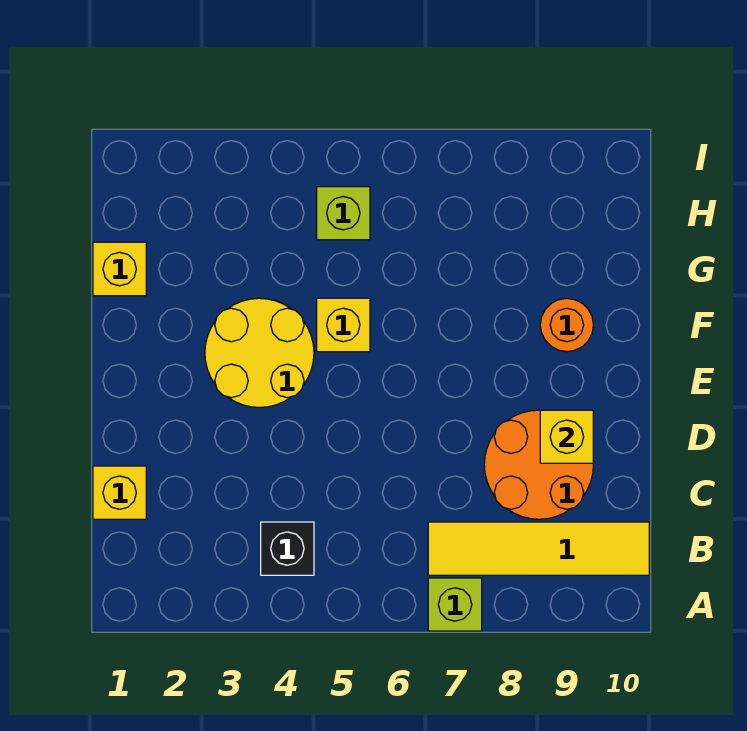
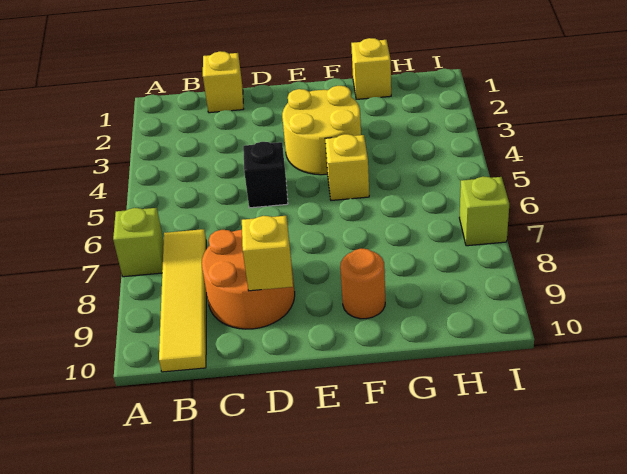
black 1x1 brick [261,522,314,575] -> black 1x1 brick moved to [243,142,288,208]
lime 1x1 brick [317,187,370,240] -> lime 1x1 brick moved to [459,177,509,246]

